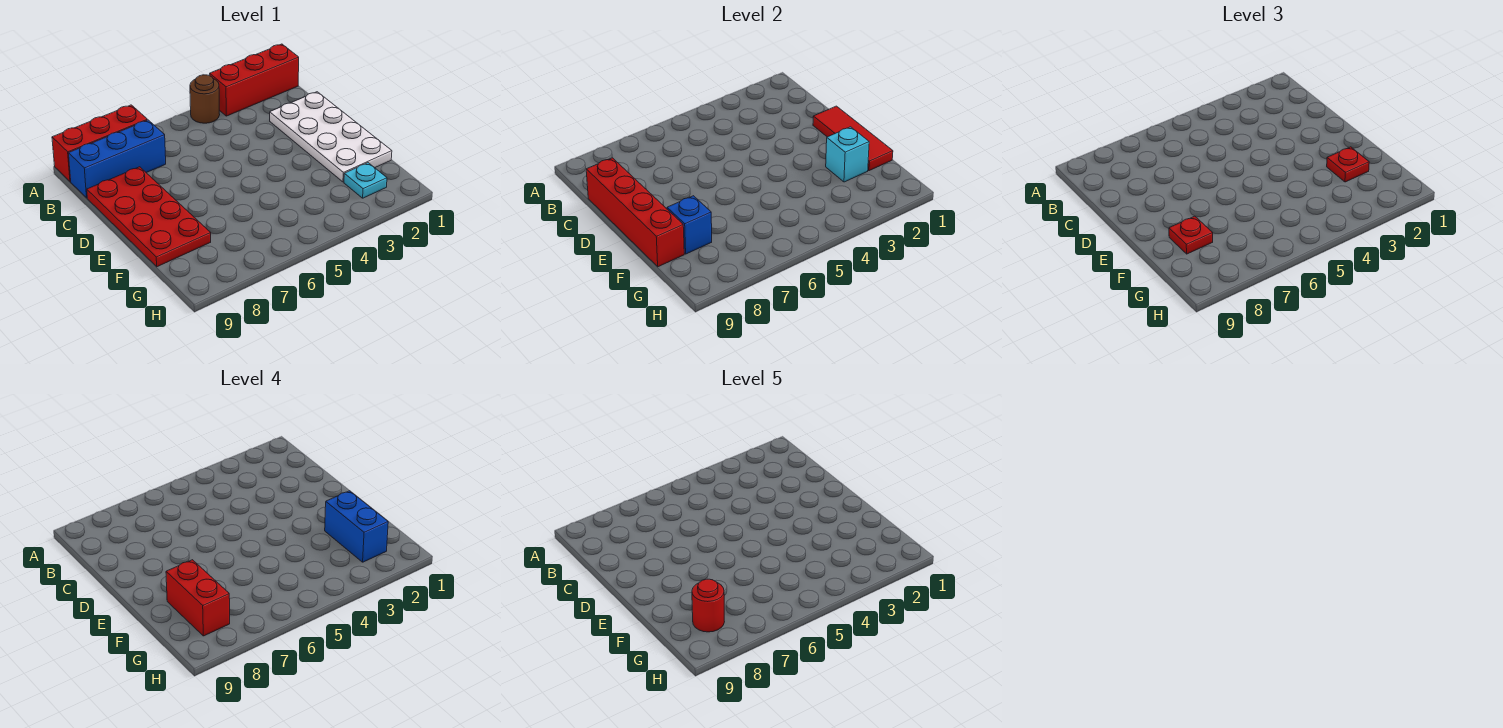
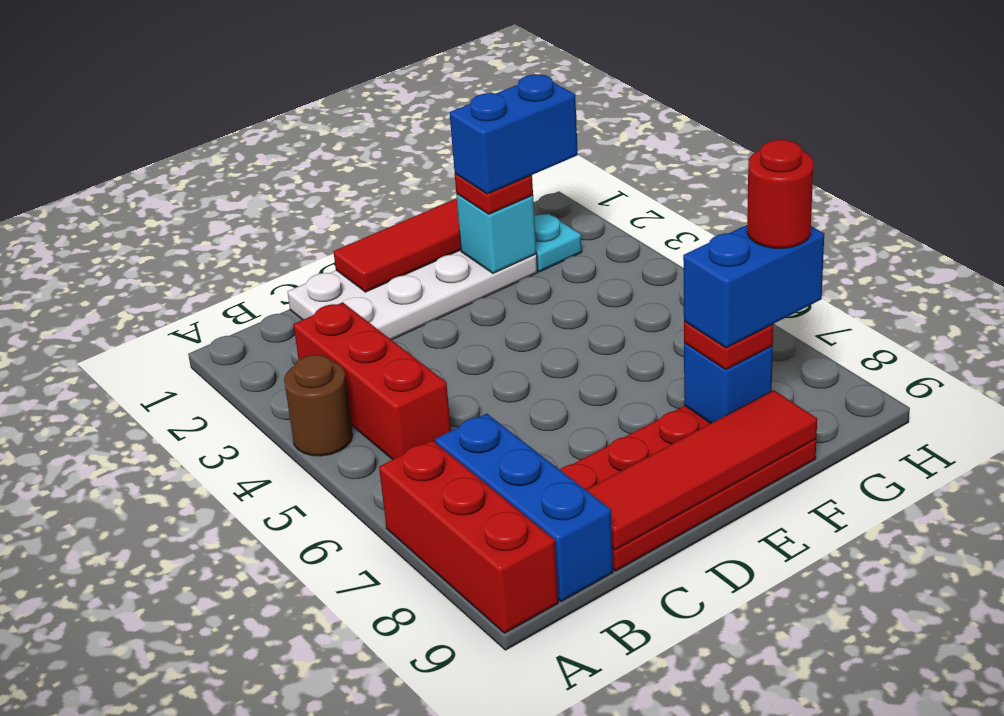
red 1x3 brick [210,44,299,116] -> red 1x3 brick moved to [293,302,451,460]
red 1x4 brick [586,158,684,267] -> red 1x4 tile [587,390,817,550]
red 1x2 brick [166,560,230,636] -> blue 1x2 brick [683,225,824,348]

